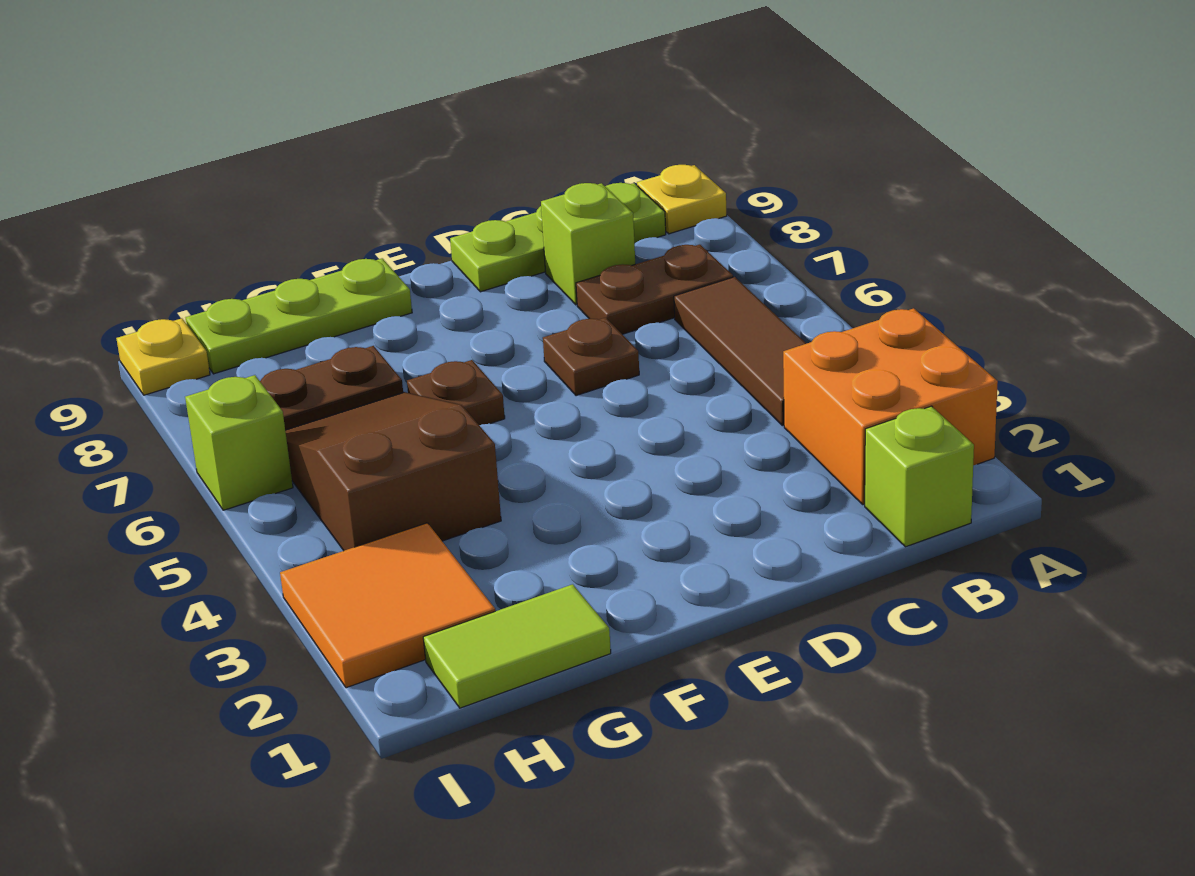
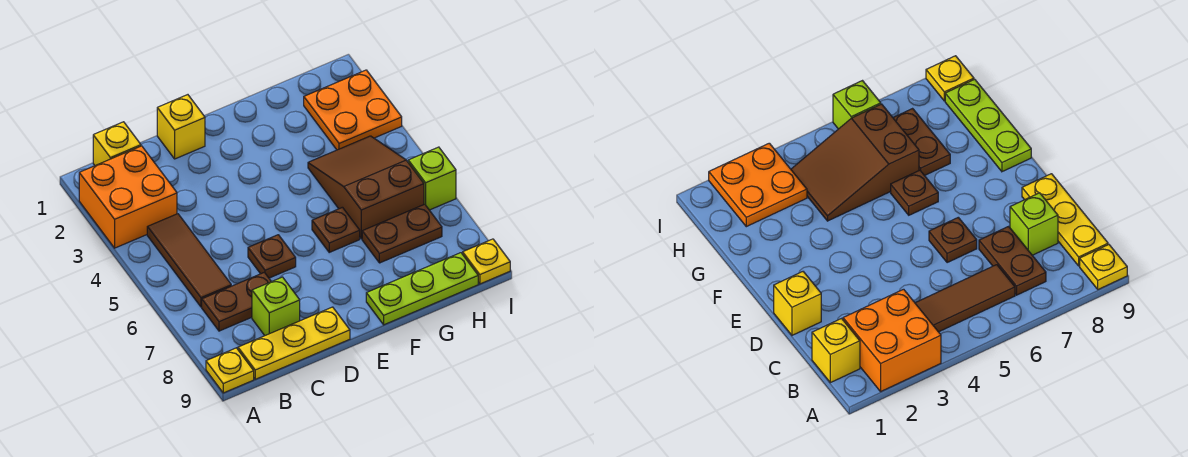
lime 1x1 brick [865,406,974,547] -> yellow 1x1 brick [93,122,141,165]
lime 1x3 plate [450,183,666,292] -> yellow 1x3 plate [238,307,350,379]
none -> yellow 1x1 brick [157,95,205,159]
lime 1x2 tile [423,584,611,708] -> none
brown 2x3 slope [285,392,501,551] -> brown 2x3 slope turned to [308,136,424,239]
orange 2x2 tile [280,523,495,688] -> orange 2x2 plate [304,70,402,150]

